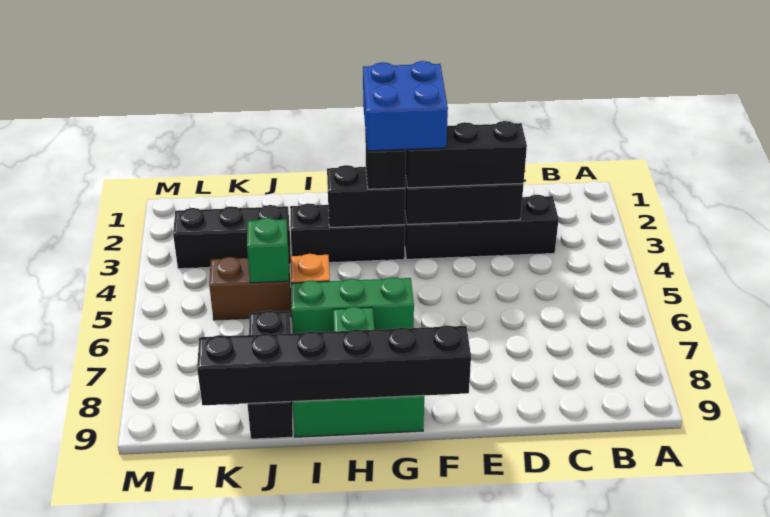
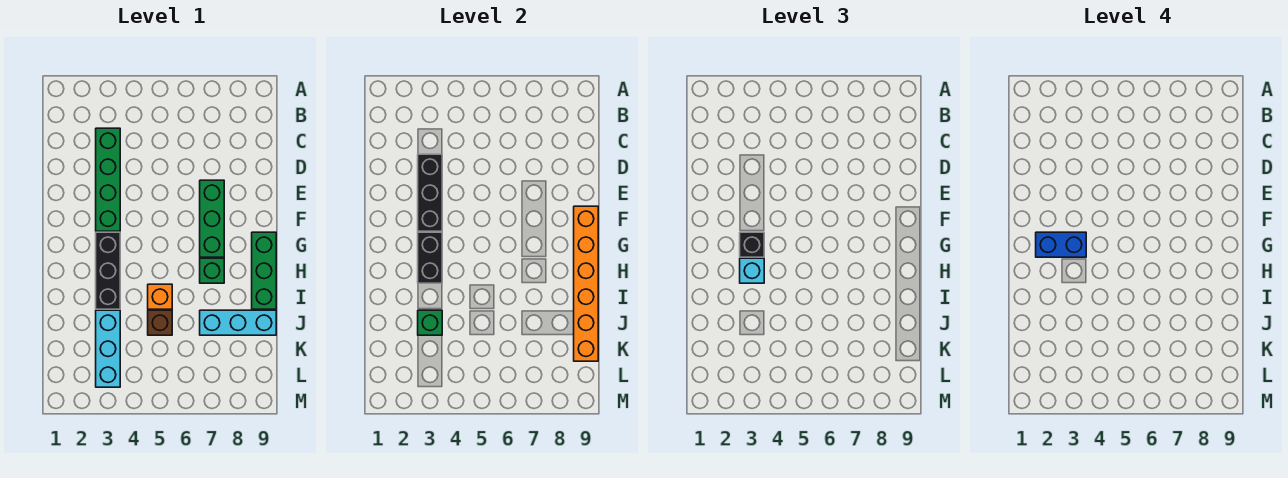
black 1x4 brick [405,195,559,259] -> green 1x4 brick [96,128,120,231]
black 1x3 brick [406,121,527,188] -> none
blue 2x2 brick [363,61,448,151] -> blue 1x2 brick [1036,232,1086,257]
black 1x6 brick [197,325,471,405] -> orange 1x6 brick [574,206,598,361]
green 1x3 brick [291,277,414,333] -> green 1x3 brick moved to [200,180,224,257]
none -> cyan 1x1 brick [740,258,764,283]
black 1x3 brick [173,205,291,269] -> cyan 1x3 brick [96,310,120,387]
brown 1x2 brick [209,257,291,320] -> brown 1x1 brick [148,310,172,335]
green 1x1 brick [247,218,289,283] -> green 1x1 brick moved to [418,310,442,335]
black 1x3 brick [247,310,293,439] -> cyan 1x3 brick [200,310,276,335]

